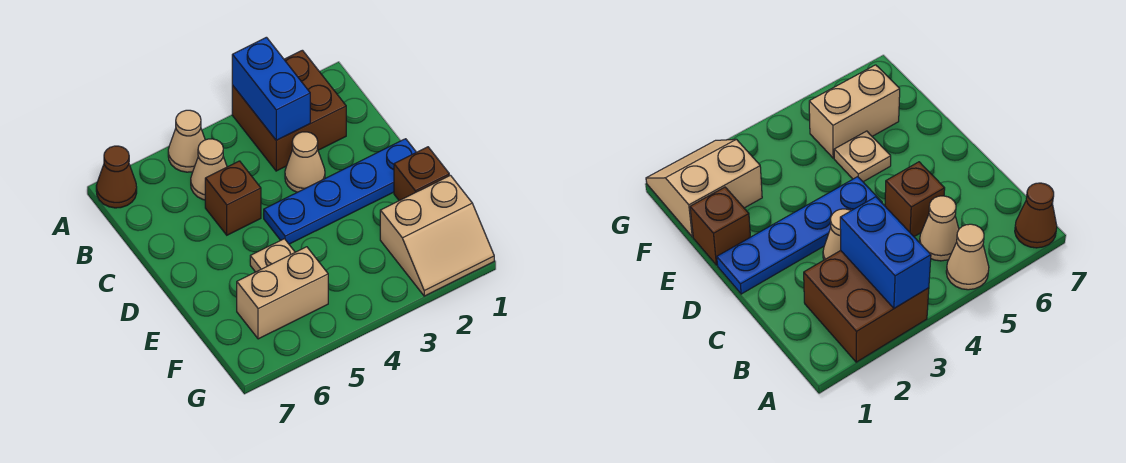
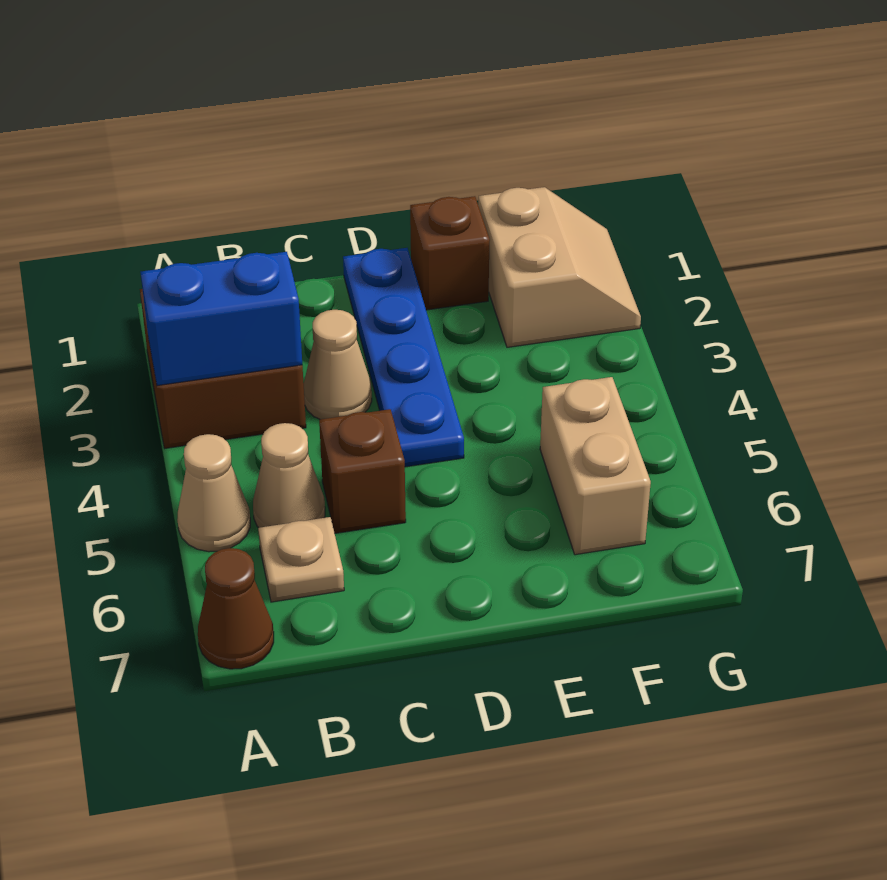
tan 1x1 plate [250,239,295,272] -> tan 1x1 plate moved to [258,517,344,602]

